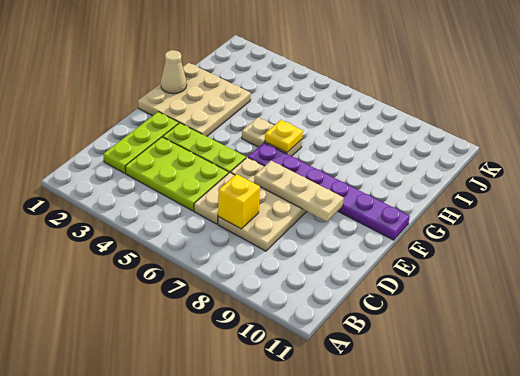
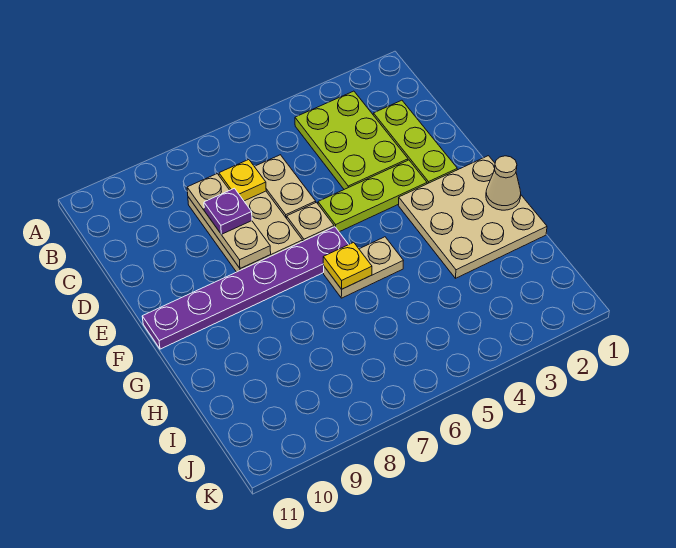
lime 2x3 plate [125,137,229,211] -> lime 2x3 plate turned to [295,91,408,189]
yellow 1x1 brick [218,174,260,229] -> yellow 1x1 plate [219,160,266,201]
none -> purple 1x1 plate [204,188,252,235]
tan 1x3 plate [254,161,344,222] -> tan 1x3 plate turned to [187,174,271,269]

